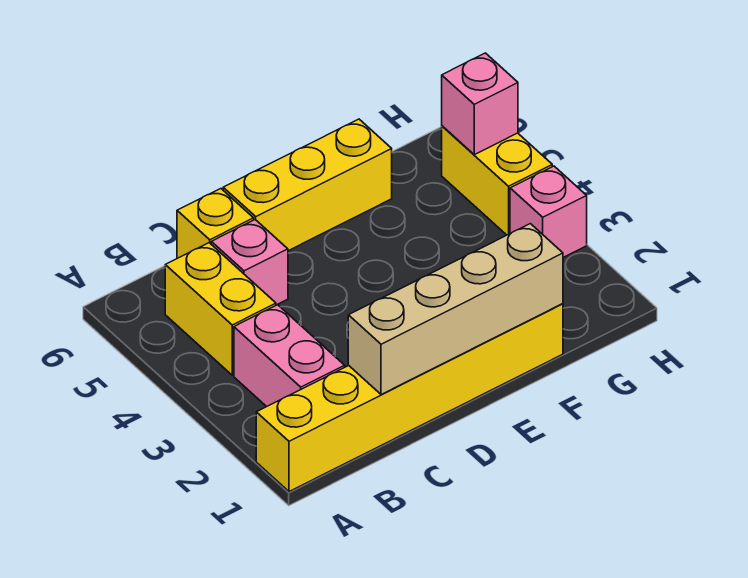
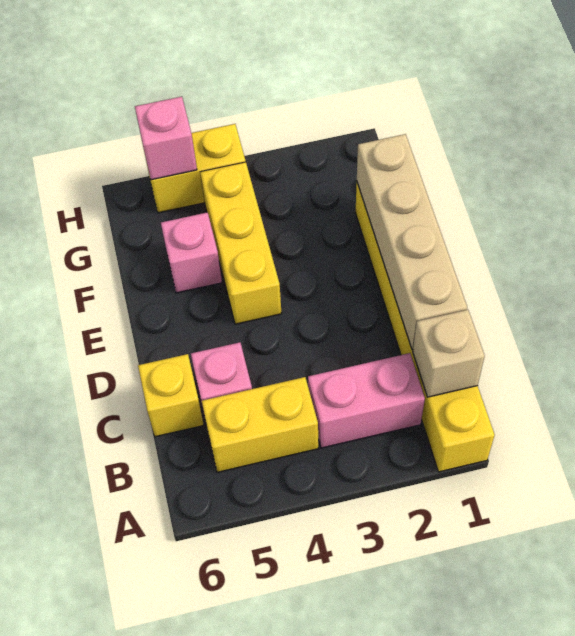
none -> tan 1x1 brick [413,310,485,397]
yellow 1x3 brick [223,119,392,251] -> yellow 1x3 brick moved to [200,162,282,324]
pink 1x1 brick [510,166,587,257] -> pink 1x1 brick moved to [161,212,222,293]

